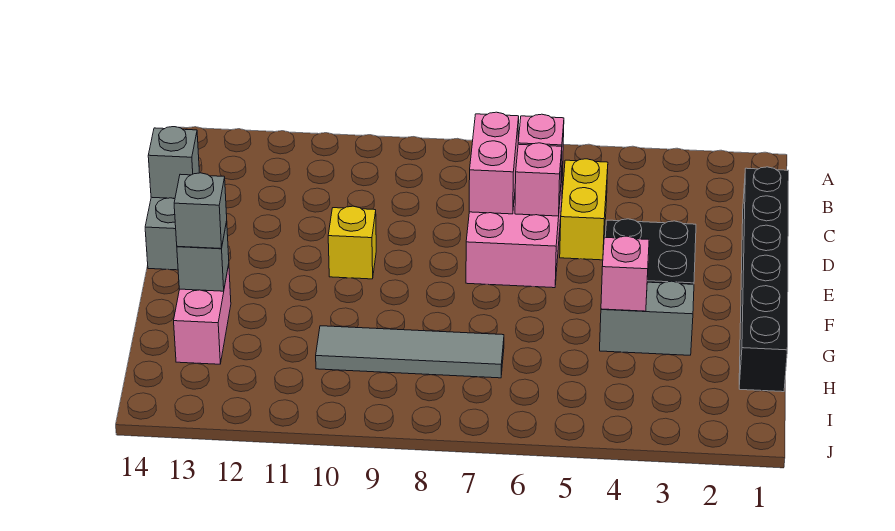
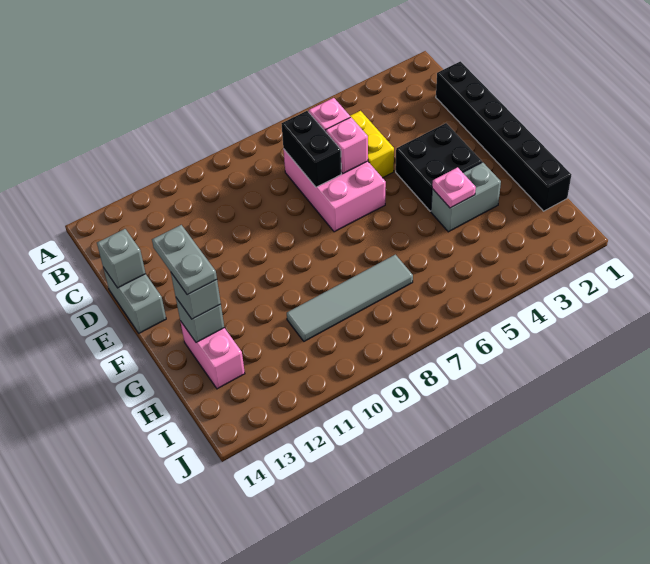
pink 1x2 brick [469,112,519,214] -> black 1x2 brick [282,111,341,187]
yellow 1x1 brick [328,206,376,279] -> none
none -> grey 1x2 plate [152,225,217,295]
pink 1x1 brick [601,236,649,311] -> pink 1x1 plate [432,167,476,208]

